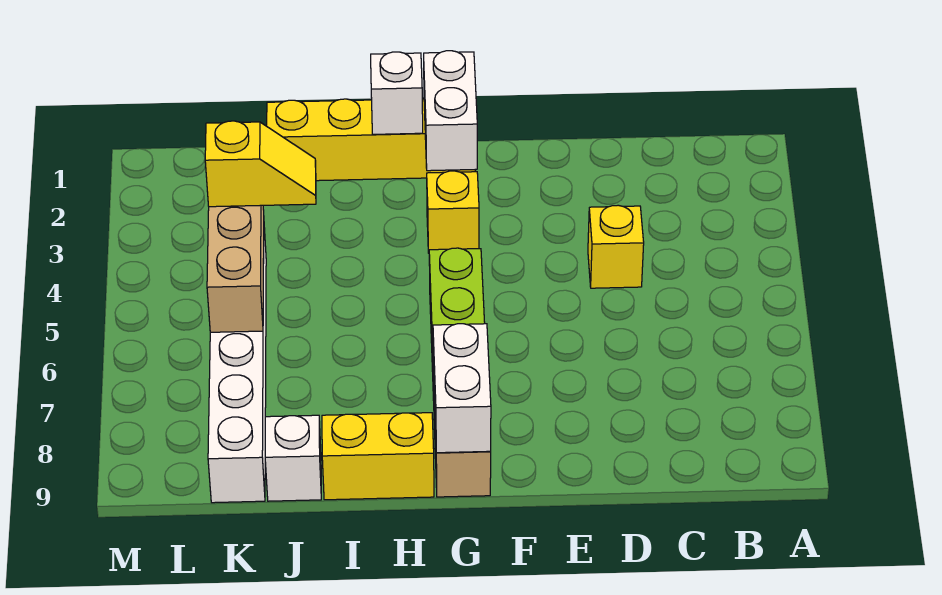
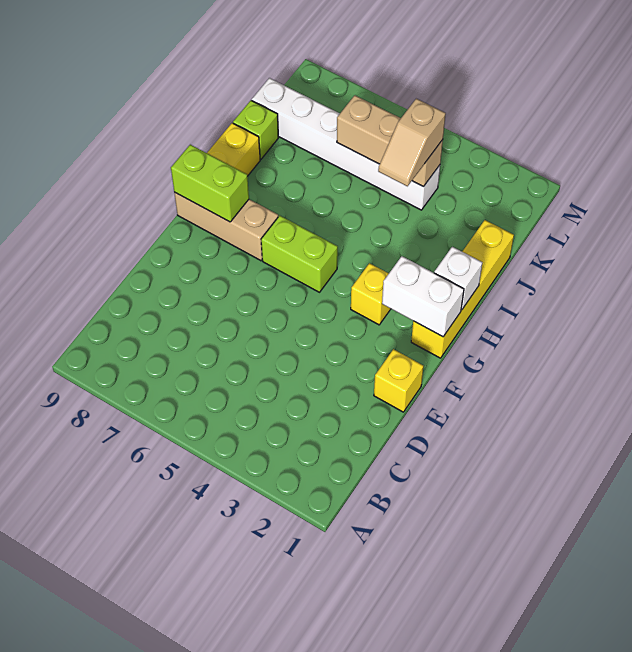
yellow 1x1 brick [588,205,644,288] -> yellow 1x1 brick moved to [374,349,423,412]
white 1x2 brick [433,324,491,453] -> lime 1x2 brick [171,145,249,222]
yellow 1x2 slope [205,121,316,207] -> tan 1x2 slope [378,99,446,186]
white 1x1 brick [265,415,321,501] -> lime 1x1 brick [233,100,279,159]

